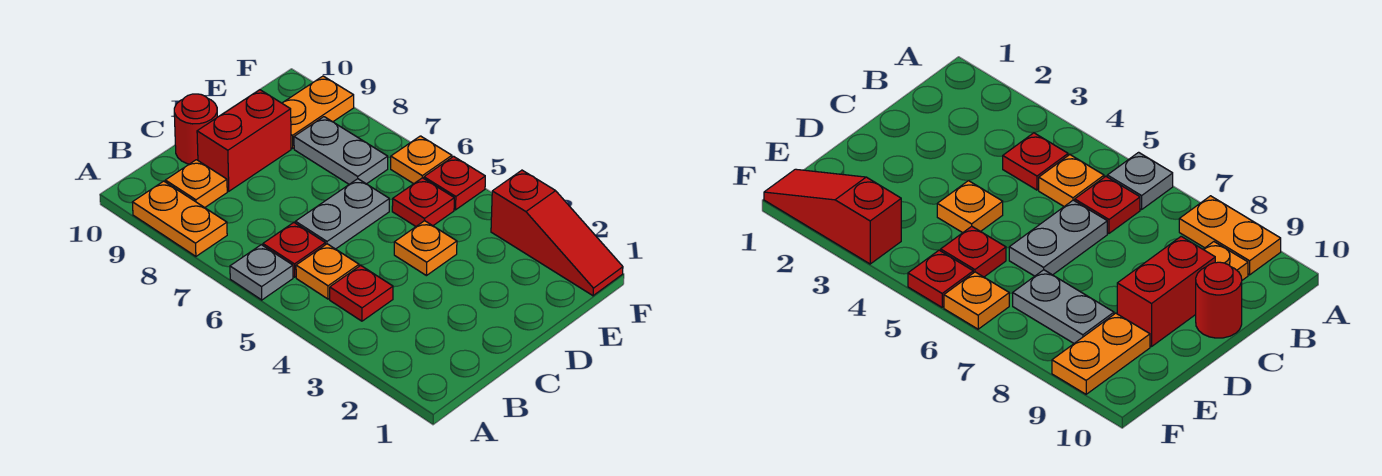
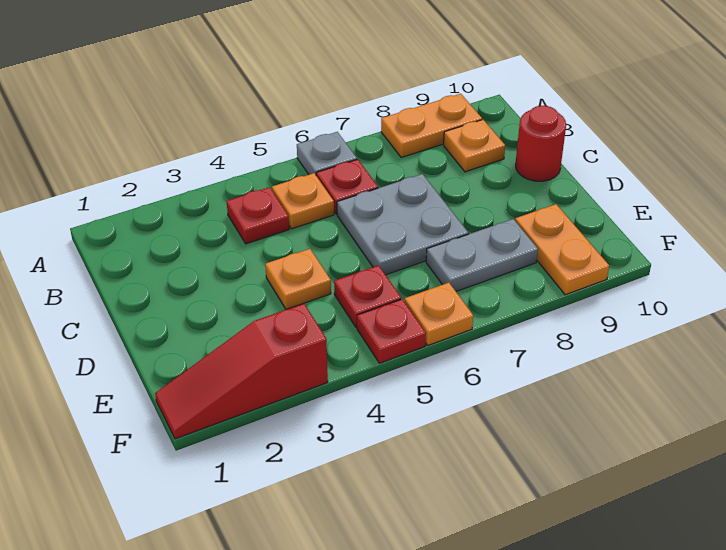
grey 1x2 plate [295,179,389,249] -> grey 2x2 plate [337,174,468,275]
red 1x2 brick [197,90,291,191] -> none

